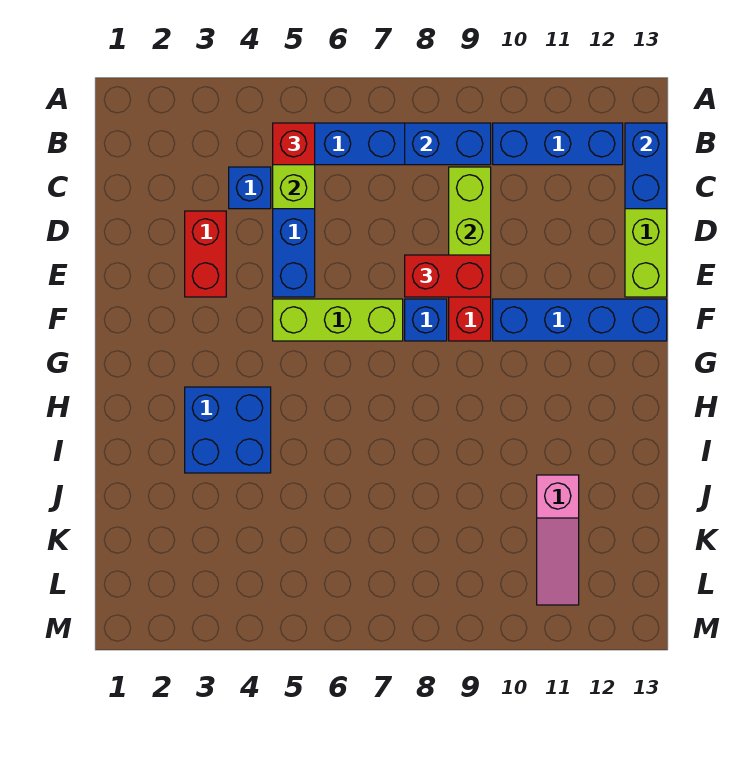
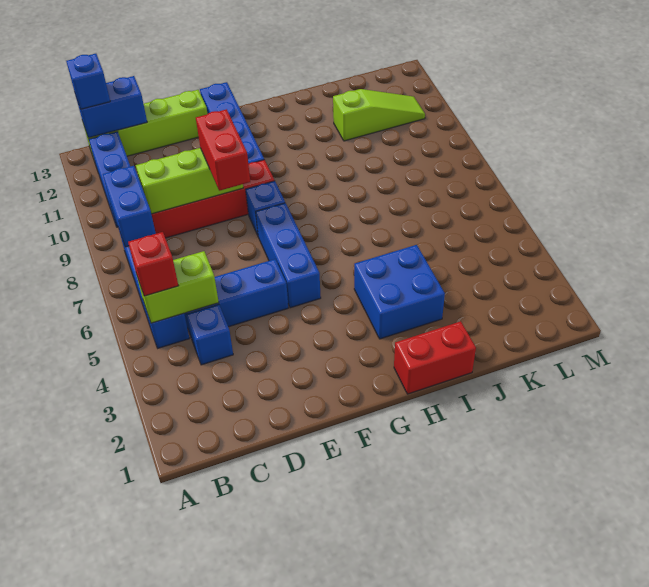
none -> blue 1x1 brick [66,54,110,109]
red 1x2 brick [185,211,226,297] -> red 1x2 brick moved to [394,321,476,394]
lime 1x3 brick [273,299,403,341] -> blue 1x3 brick [256,203,321,308]
pink 1x3 slope [537,475,579,605] -> lime 1x3 slope [333,89,425,141]

